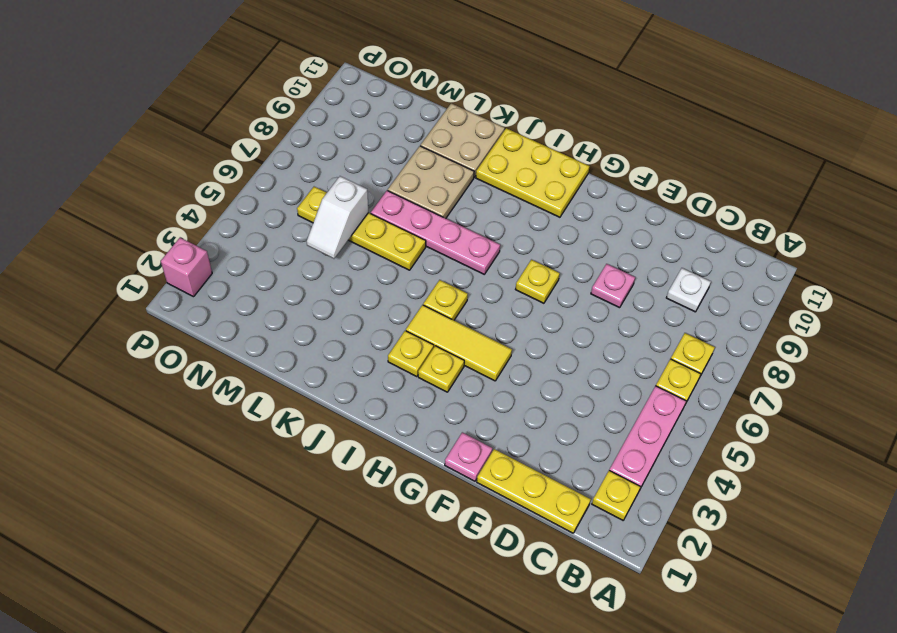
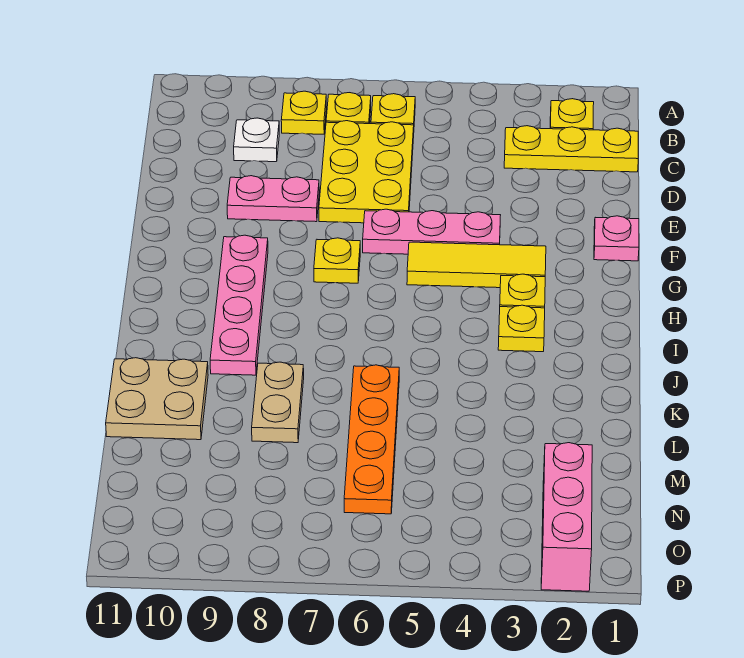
pink 1x3 plate [609,386,686,488] -> pink 1x3 plate moved to [363,209,500,254]
yellow 1x3 plate [477,449,591,533] -> yellow 1x3 plate turned to [504,126,638,172]
pink 1x1 plate [591,264,635,308] -> pink 1x2 plate [227,176,319,222]
yellow 1x3 tile [406,305,512,381] -> yellow 1x3 tile turned to [407,242,546,288]
yellow 2x3 plate [476,128,589,217] -> yellow 2x3 plate moved to [319,121,414,223]
yellow 1x1 plate [423,280,468,320] -> yellow 1x1 plate moved to [281,91,326,134]
pink 1x4 plate [371,190,500,274] -> pink 1x4 plate moved to [210,235,268,375]
yellow 1x4 plate [297,187,426,270] -> orange 1x4 plate [344,365,399,514]
tan 2x2 plate [388,146,474,218] -> tan 1x2 plate [252,362,304,443]
white 1x2 slope [307,176,368,259] -> none
pink 1x1 brick [161,238,212,297] -> pink 1x3 brick [541,443,592,591]

